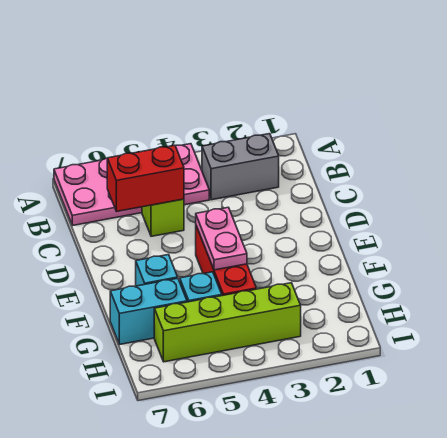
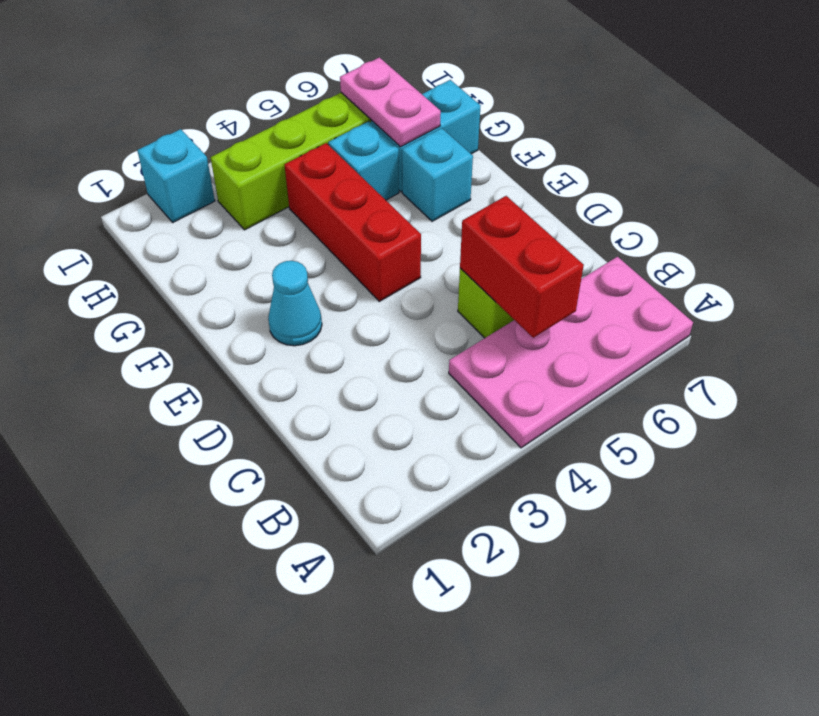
grey 1x2 brick [202,134,279,200] -> none
red 1x2 brick [107,145,184,211] -> red 1x2 brick turned to [460,196,584,338]
none -> cyan 1x1 cone [268,261,322,346]
pink 1x2 plate [196,207,247,270] -> pink 1x2 plate moved to [340,57,441,147]
none -> cyan 1x1 brick [137,129,215,222]

